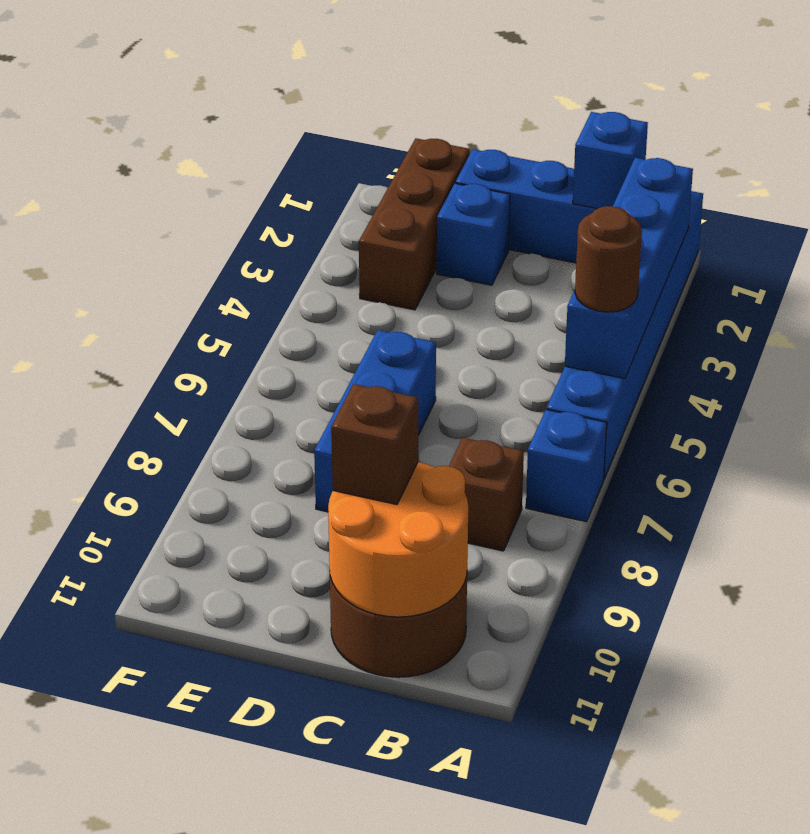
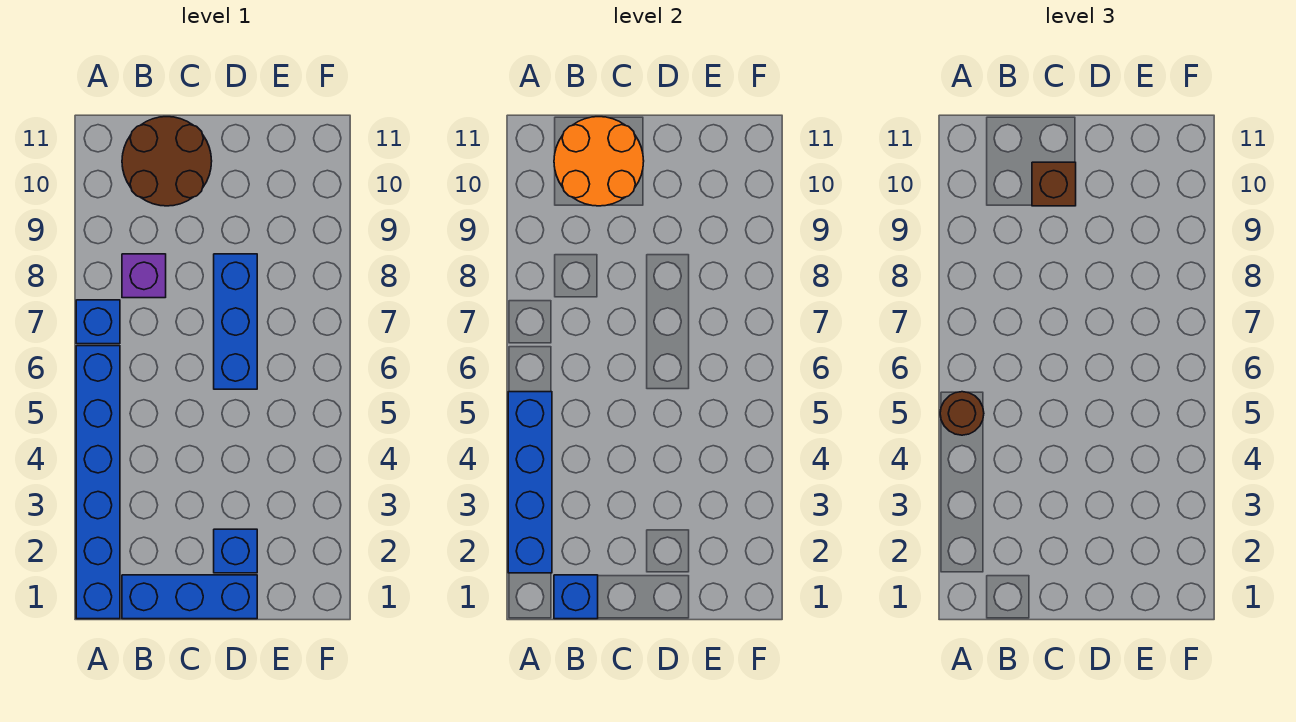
brown 1x1 brick [449,438,524,551] -> purple 1x1 brick [122,254,166,298]
brown 1x3 brick [359,138,470,310] -> none

